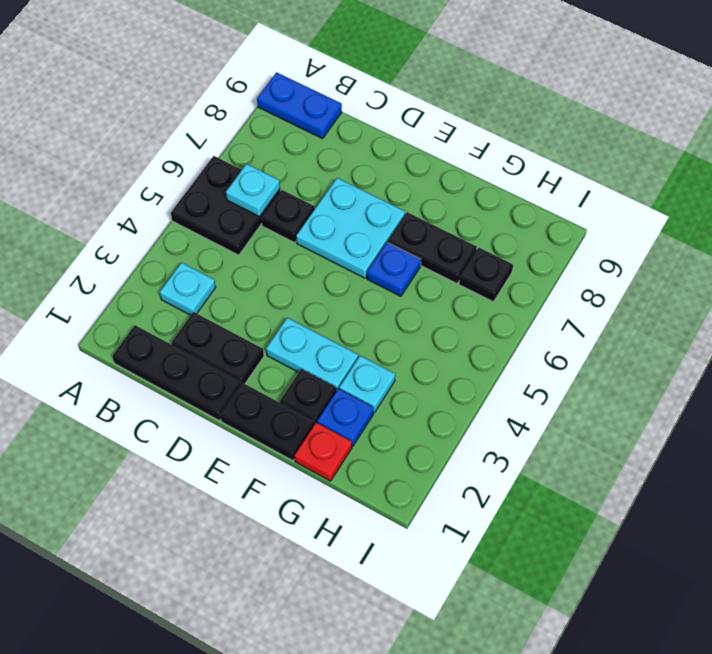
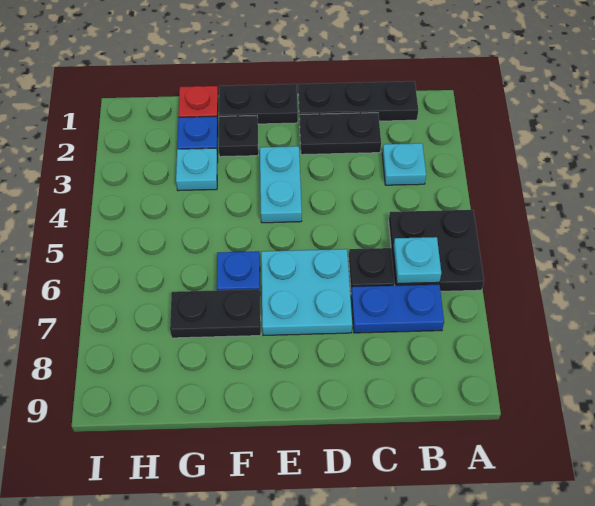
blue 1x2 plate [257,72,342,139] -> blue 1x2 plate moved to [351,285,444,333]
cyan 1x2 plate [266,318,358,390] -> cyan 1x2 plate turned to [260,146,302,223]
black 1x1 plate [459,248,513,302] -> none

